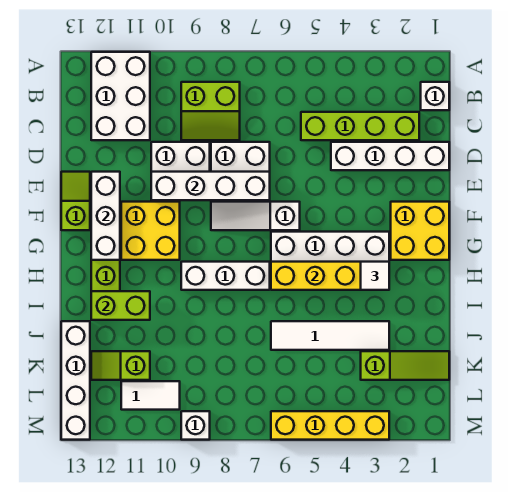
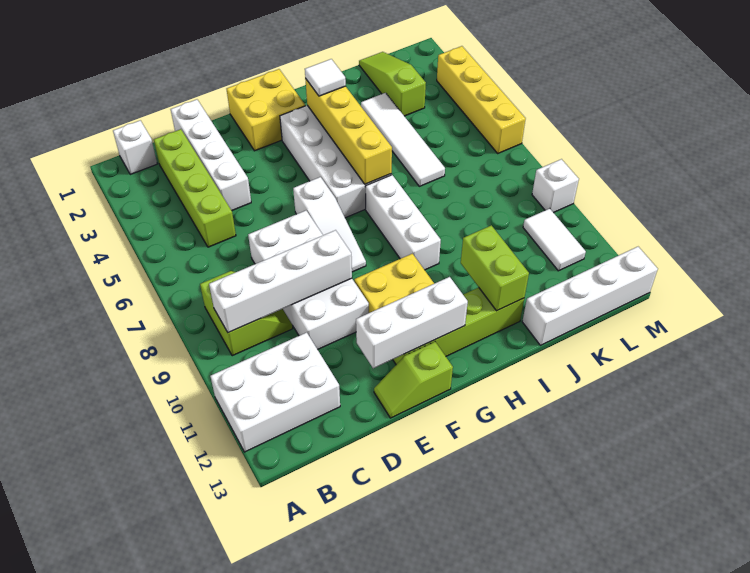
white 1x4 brick [151,172,270,200] -> white 1x4 brick turned to [209,230,352,333]
lime 1x2 slope [91,351,150,380] -> none

